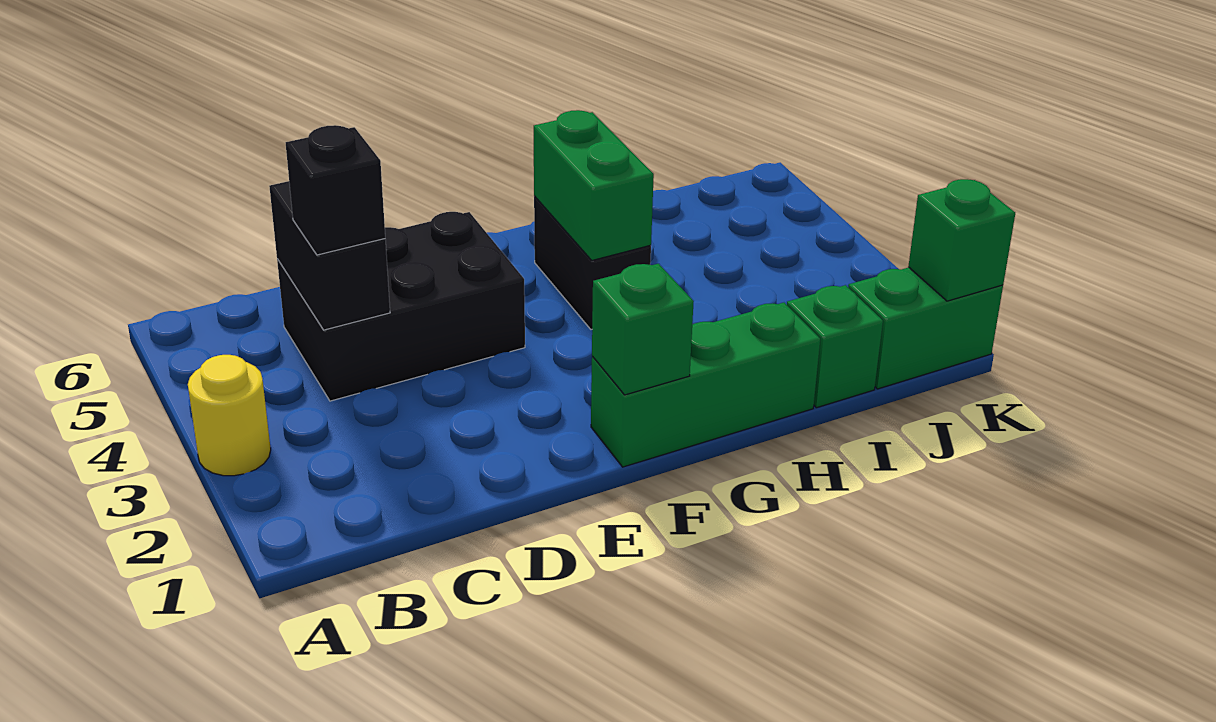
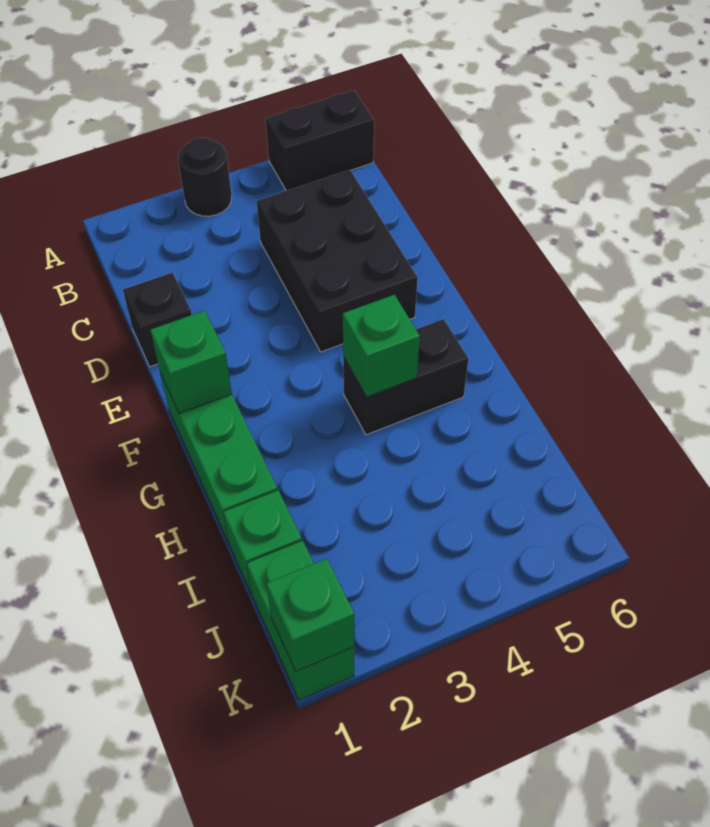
yellow 1x1 round brick [188,355,271,476] -> black 1x1 round brick [178,138,232,216]
black 1x2 brick [269,181,390,330] -> black 1x2 brick moved to [265,90,374,191]
black 1x1 brick [286,125,385,255] -> black 1x1 brick moved to [123,273,192,367]
green 1x2 brick [534,110,654,260] -> green 1x1 brick [343,295,420,397]

